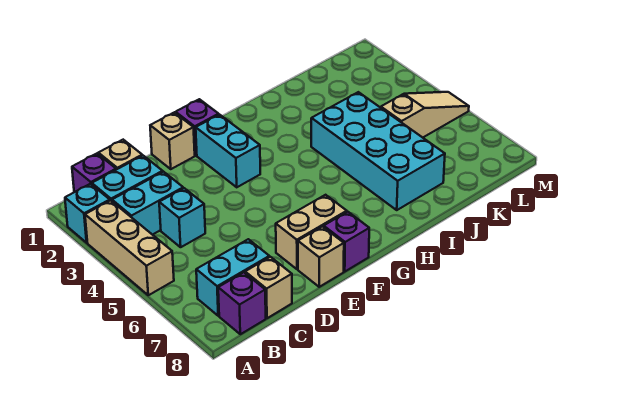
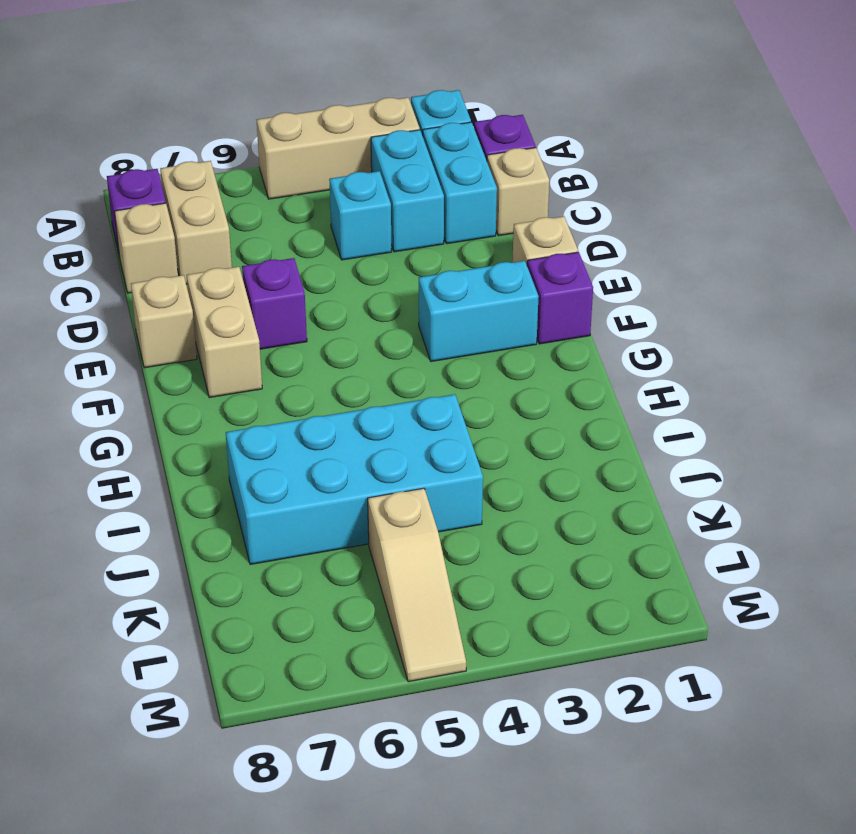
cyan 1x2 brick [196,239,269,316] -> tan 1x2 brick [160,161,232,284]
purple 1x1 brick [324,212,369,271] -> purple 1x1 brick moved to [242,258,307,349]

